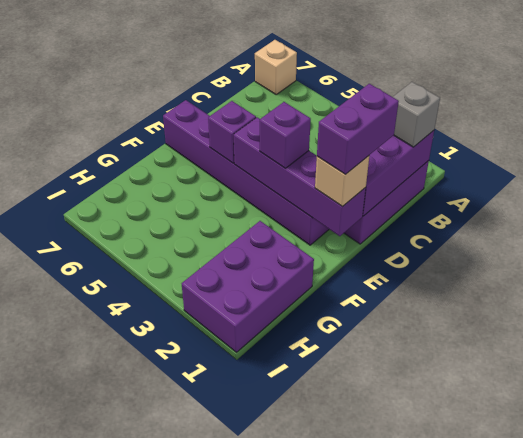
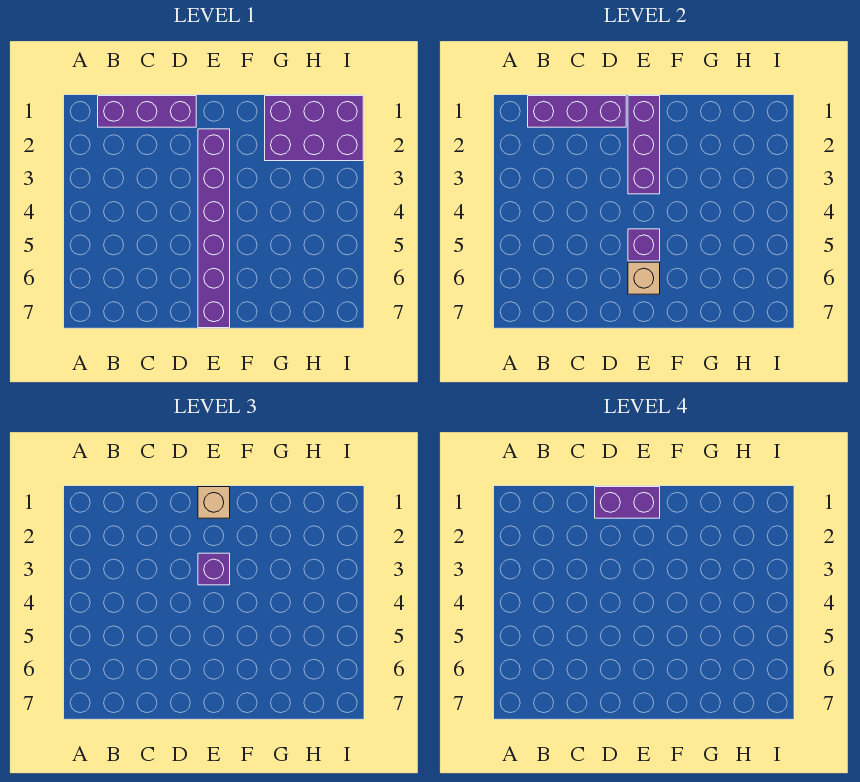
tan 1x1 brick [255,40,297,94] -> tan 1x1 brick moved to [628,262,660,294]
grey 1x1 brick [393,82,440,147] -> none
purple 1x4 brick [234,117,366,236] -> purple 1x3 brick [628,96,660,194]

